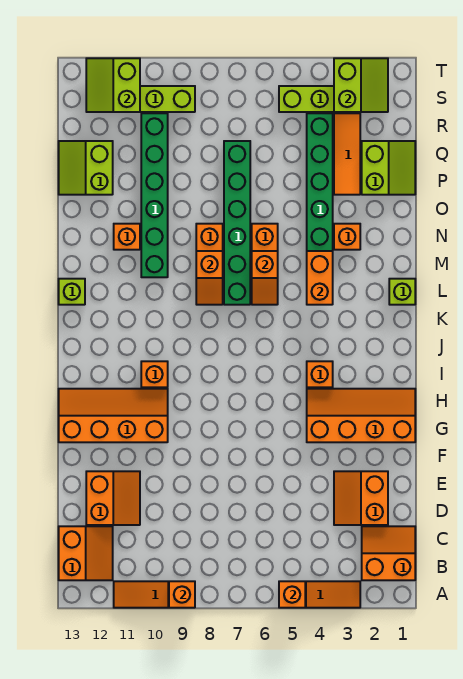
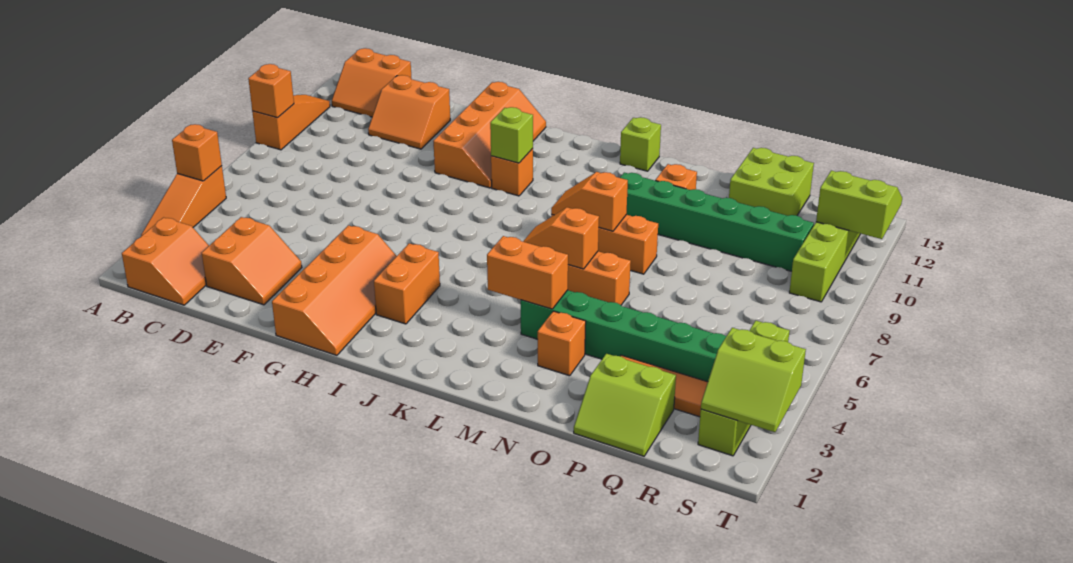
orange 2x2 slope [334,471,388,525] -> orange 2x2 slope turned to [202,217,302,305]
orange 1x1 brick [307,361,333,387] -> orange 1x2 brick [374,243,440,324]
lime 1x1 brick [389,279,415,305] -> lime 1x1 brick moved to [490,107,533,163]
green 1x6 brick [224,141,250,305] -> none
lime 2x2 slope [59,141,113,195] -> lime 2x2 brick [729,148,814,216]

